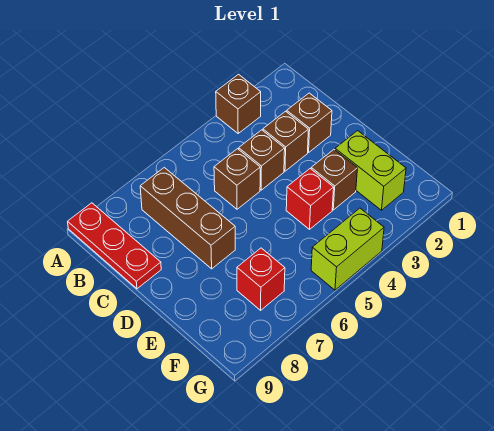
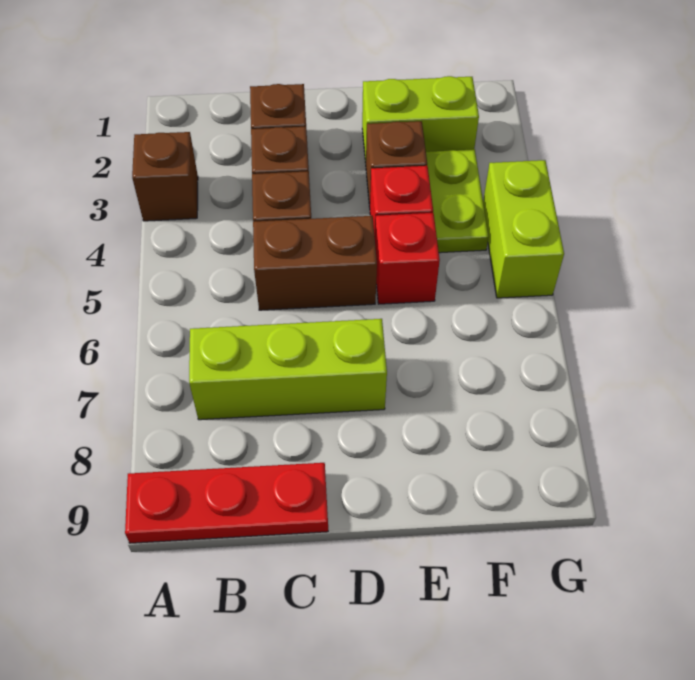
brown 1x3 brick [140,167,235,269] -> lime 1x3 brick [189,319,387,420]
brown 1x1 brick [214,149,260,209] -> brown 1x2 brick [253,216,377,310]
none -> lime 1x2 plate [426,149,489,253]
red 1x1 brick [237,248,285,310] -> red 1x1 brick moved to [375,213,440,304]

